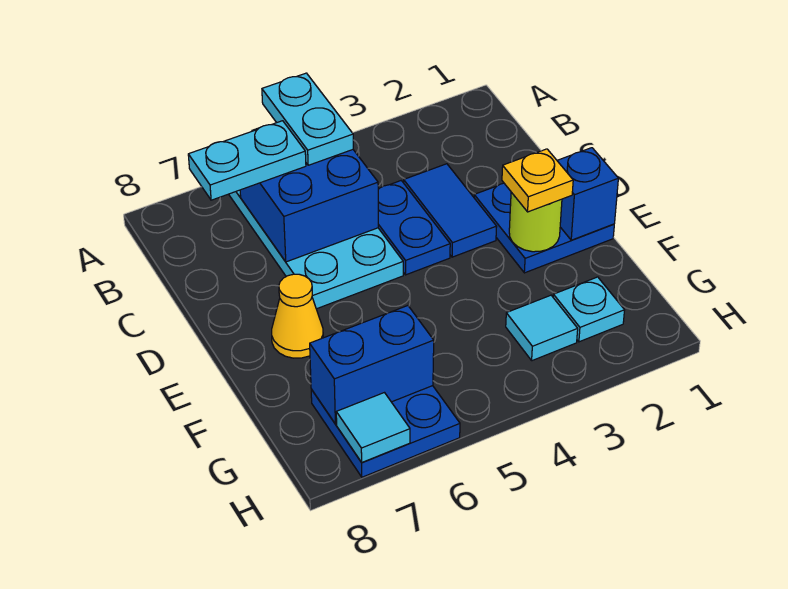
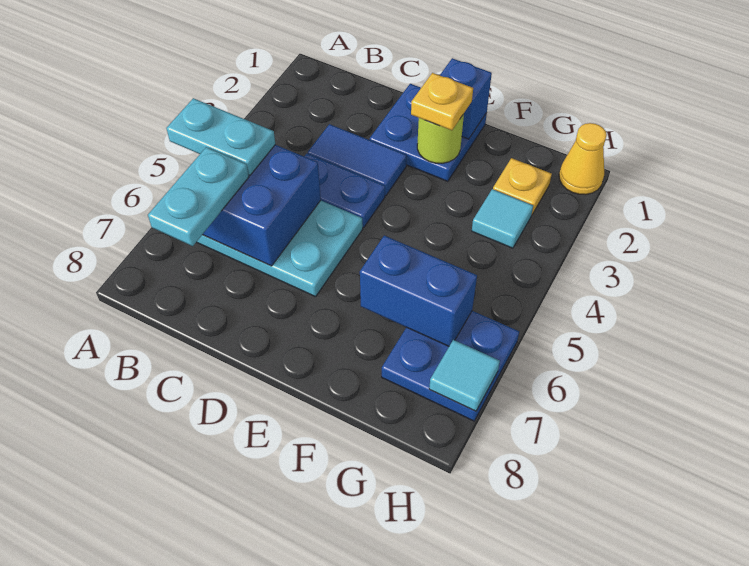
yellow 1x1 cone [272,274,323,358] -> yellow 1x1 cone moved to [559,123,607,195]
cyan 1x1 plate [553,277,625,342] -> yellow 1x1 plate [493,158,552,214]
blue 1x2 brick [310,306,434,424] -> blue 1x2 brick turned to [360,236,477,346]

